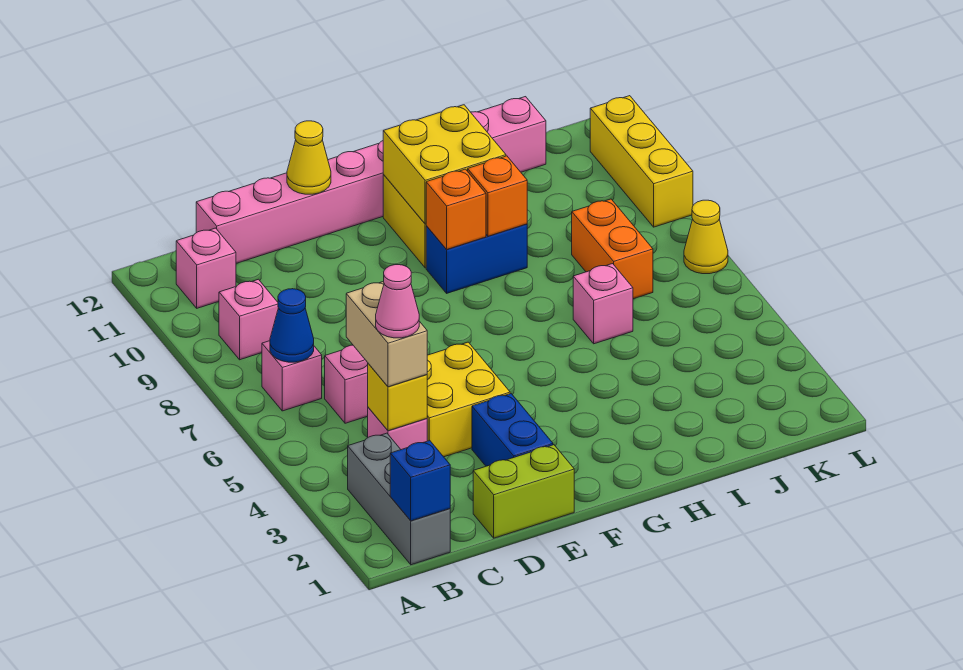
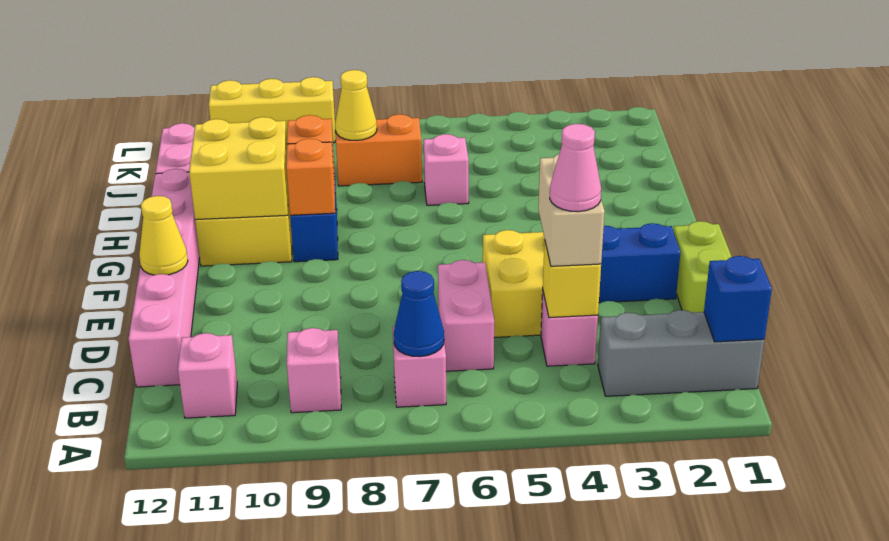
tan 1x2 brick [346,281,427,387] -> tan 1x2 brick turned to [538,154,605,266]
yellow 1x1 cone [684,200,728,274] -> yellow 1x1 cone moved to [335,70,377,141]

